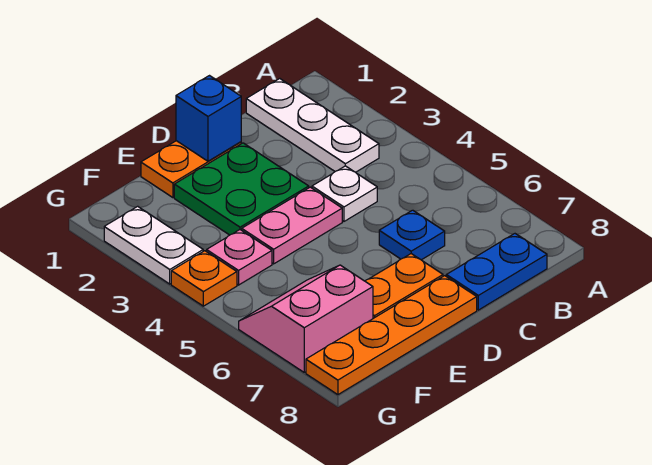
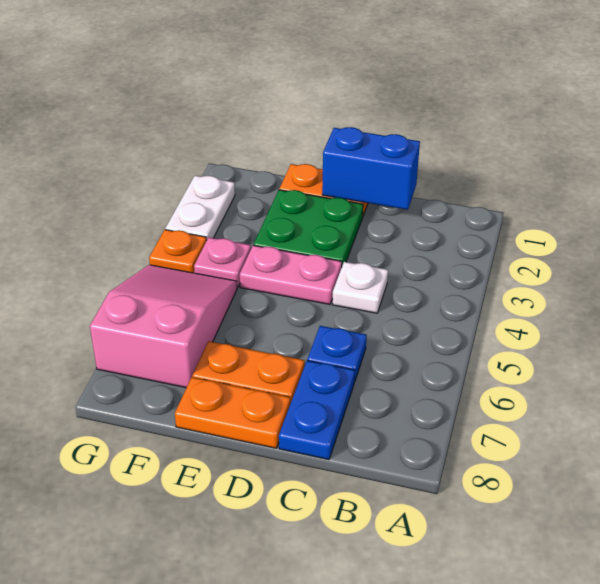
white 1x3 plate [246,79,379,172] -> none
blue 1x2 plate [446,234,547,310] -> blue 1x2 plate turned to [279,361,355,460]
blue 1x1 brick [176,76,241,161] -> blue 1x2 brick [322,127,420,210]
orange 1x4 plate [306,276,477,395] -> orange 1x2 plate [175,377,290,448]
pink 2x2 slope [239,265,373,372] -> pink 2x3 slope [90,265,237,388]

